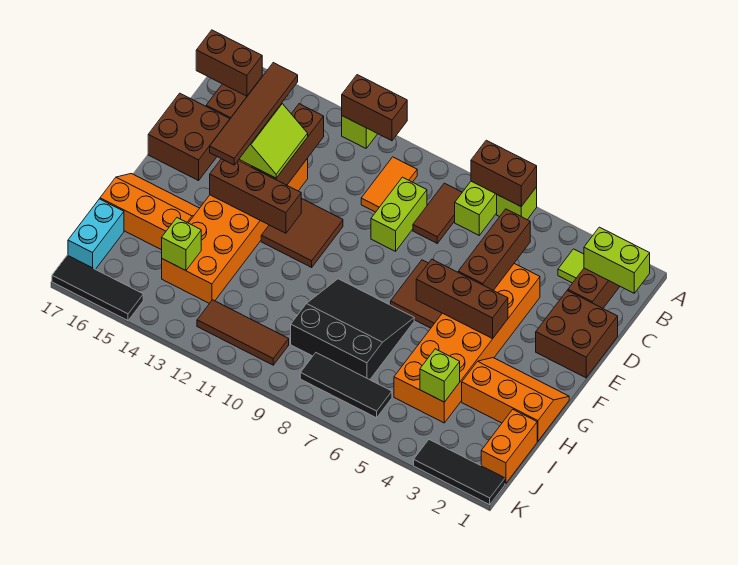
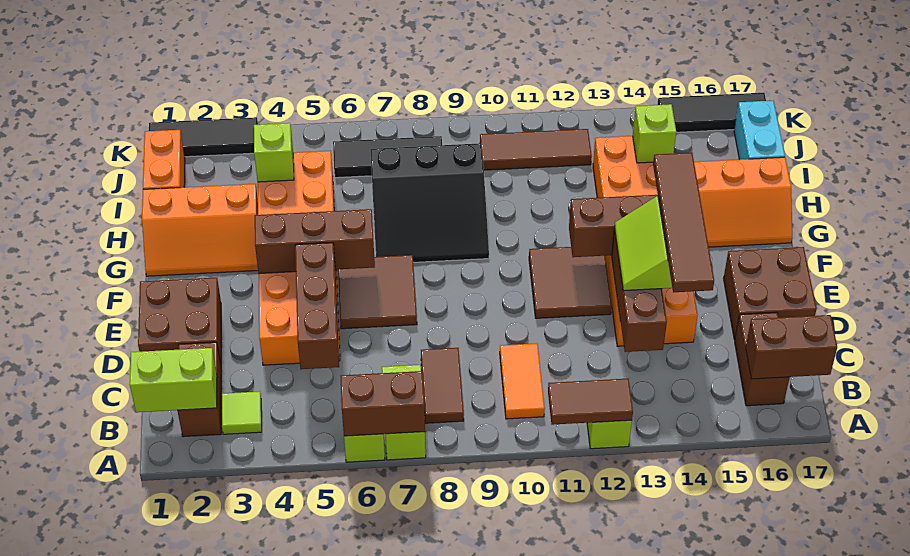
brown 1x2 brick [342,75,407,141] -> brown 1x2 tile [548,379,633,425]
lime 1x2 brick [371,177,427,251] -> none

